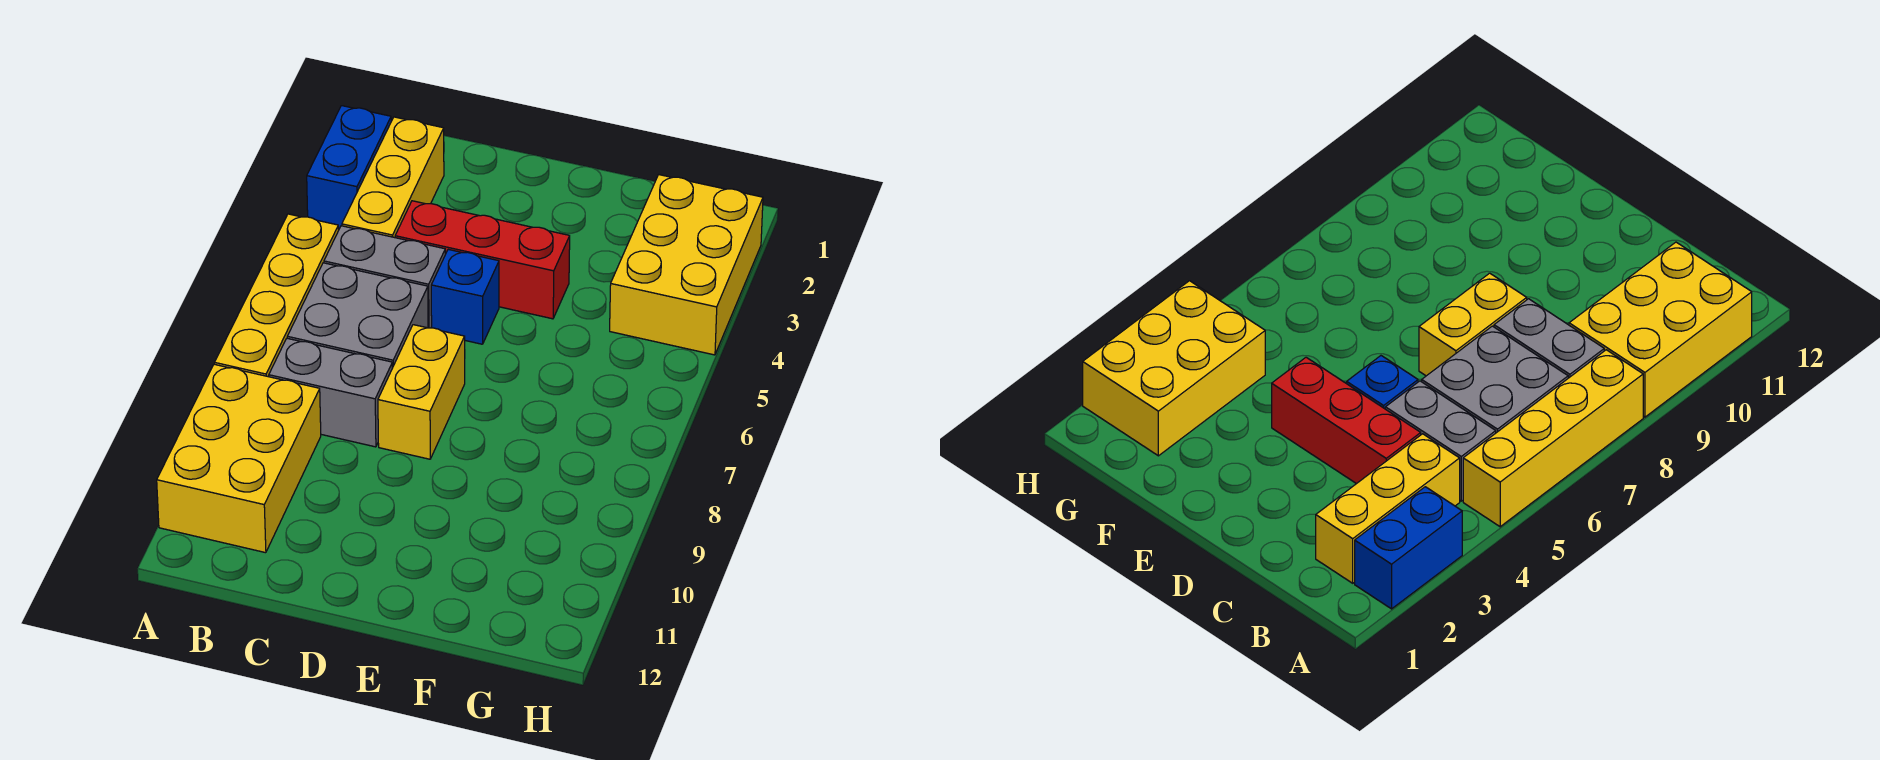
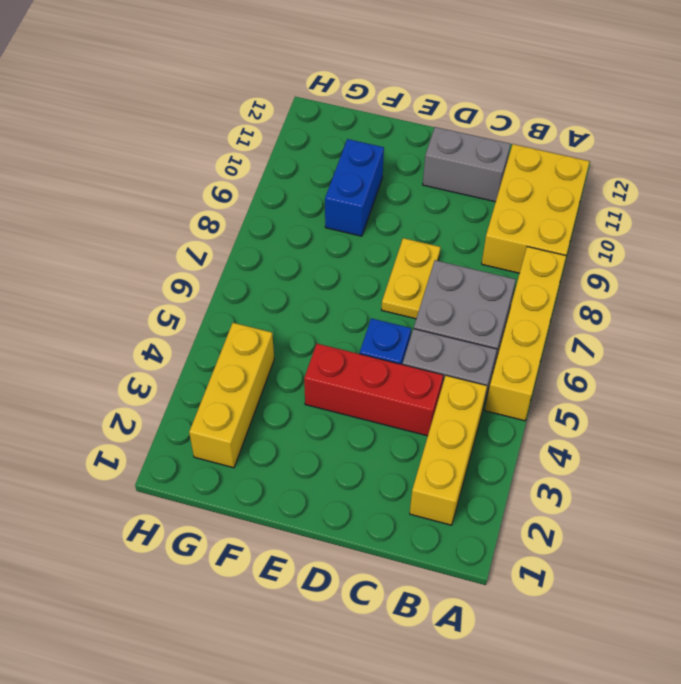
blue 1x2 brick [307,106,391,229] -> blue 1x2 brick moved to [325,139,384,236]
grey 1x2 brick [269,338,393,447] -> grey 1x2 brick moved to [423,127,510,202]
yellow 1x2 brick [378,325,465,459] -> yellow 1x2 plate [382,238,440,319]
yellow 2x3 brick [610,175,763,355] -> yellow 1x3 brick [189,323,274,468]

